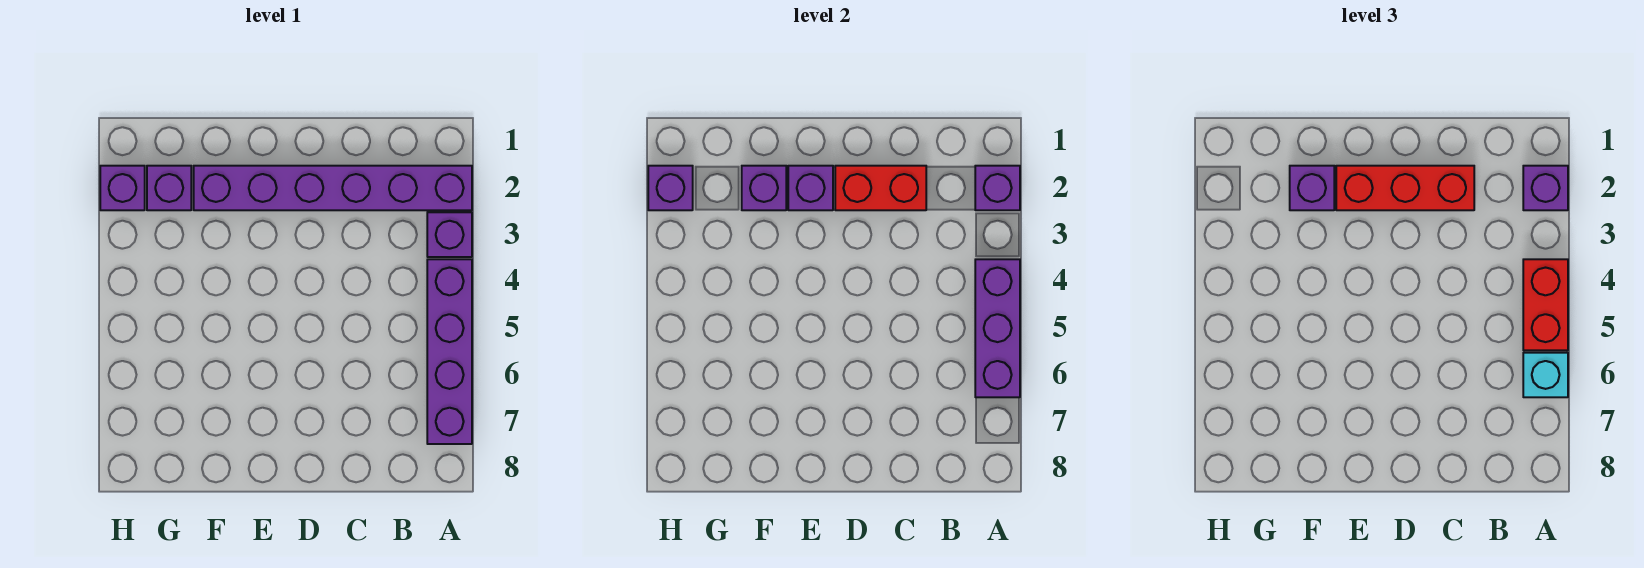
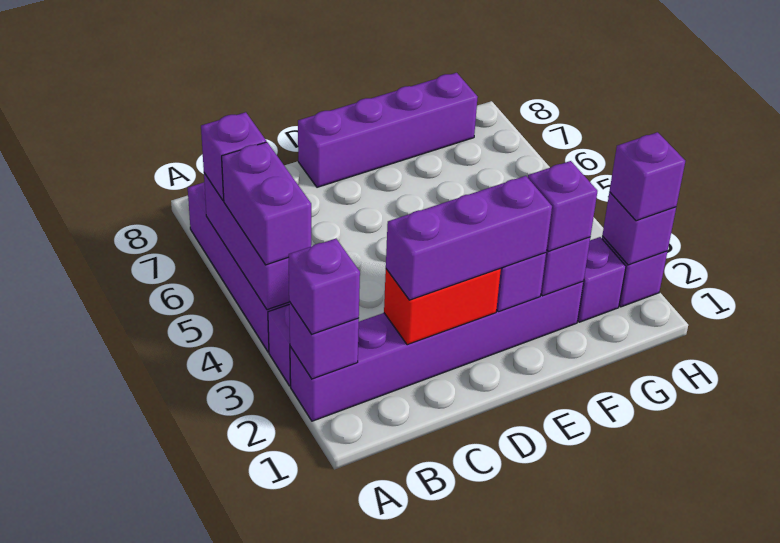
red 1x2 brick [1523,259,1568,350] -> purple 1x2 brick [222,142,311,265]
cyan 1x1 brick [1523,353,1568,397] -> purple 1x1 brick [201,112,266,201]
red 1x3 brick [1336,166,1474,210] -> purple 1x3 brick [386,176,552,300]
none -> purple 1x4 brick [298,73,478,187]
none -> purple 1x1 brick [610,132,685,221]

